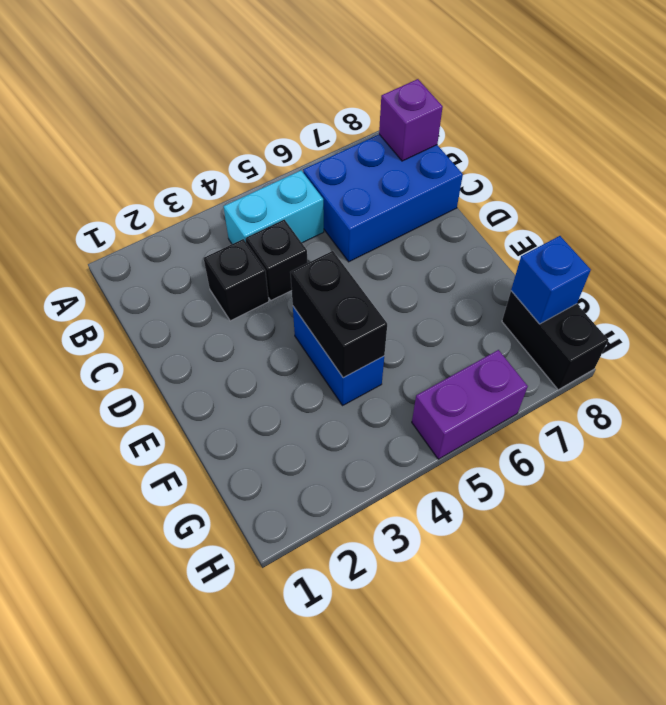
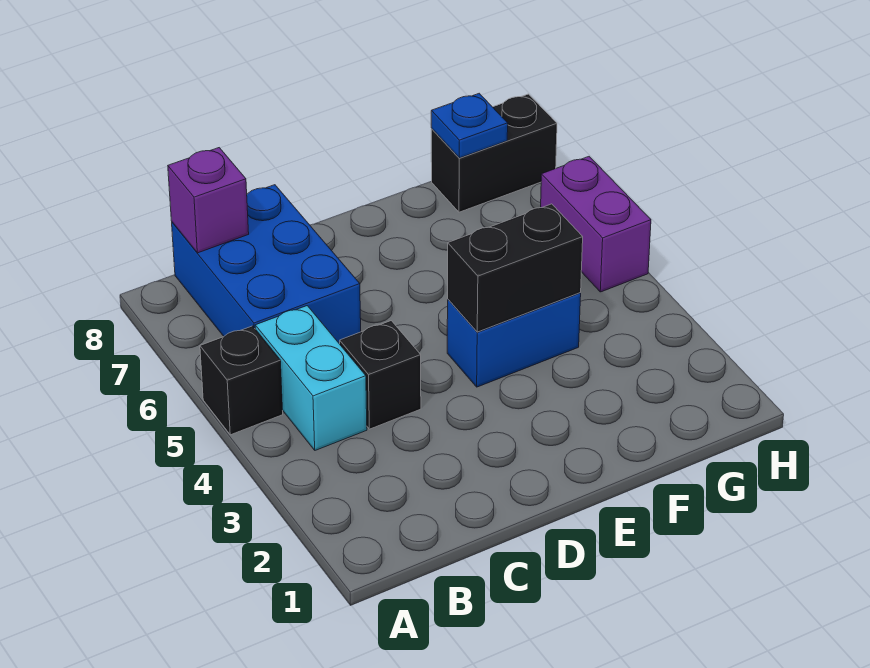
black 1x1 brick [204,239,269,321] -> black 1x1 brick moved to [200,326,283,435]
blue 1x1 brick [511,236,591,324] -> blue 1x1 plate [431,93,508,158]

